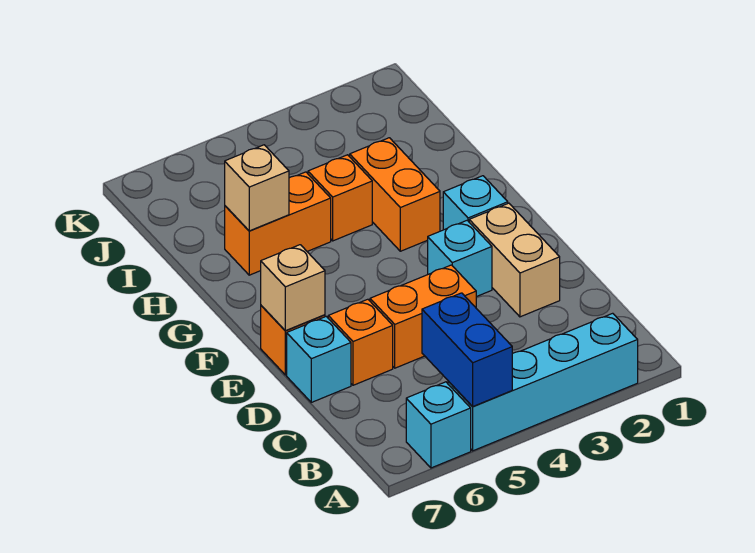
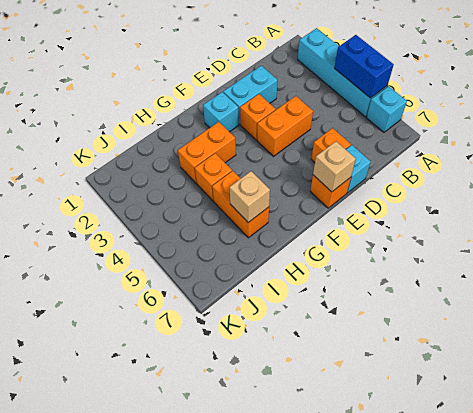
blue 1x2 brick [422,293,512,407] -> blue 1x2 brick turned to [334,35,394,98]
tan 1x2 brick [469,203,560,317] -> cyan 1x2 brick [223,66,278,124]
orange 1x2 brick [370,265,476,368] -> orange 1x2 brick turned to [257,96,313,156]
cyan 1x1 brick [428,220,492,297] -> orange 1x1 brick [240,94,276,140]

